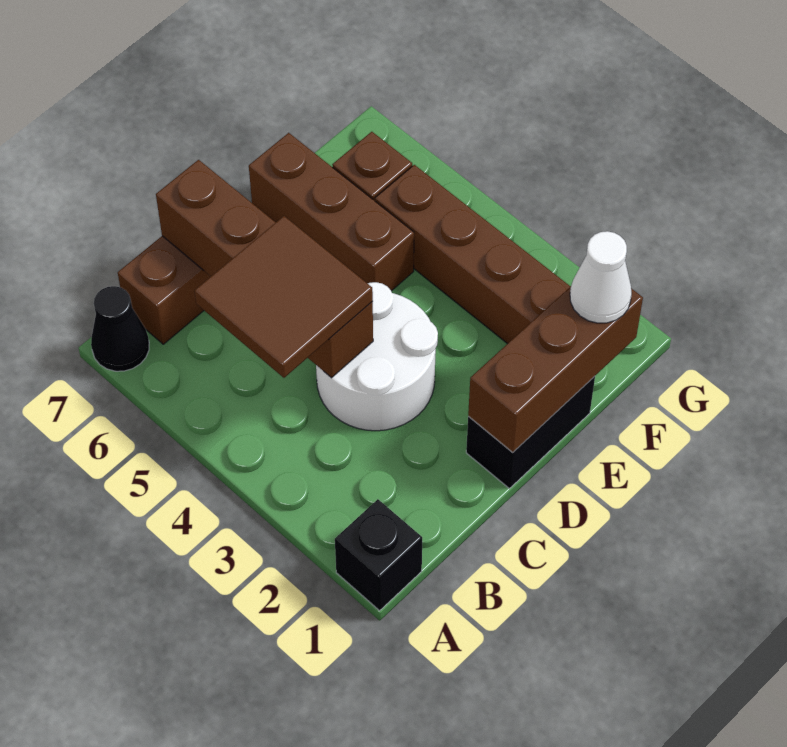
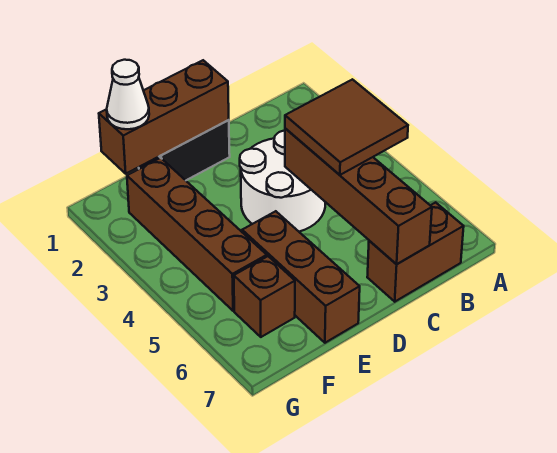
black 1x1 brick [335,499,422,610] -> none
black 1x1 cone [91,286,149,371] -> none

